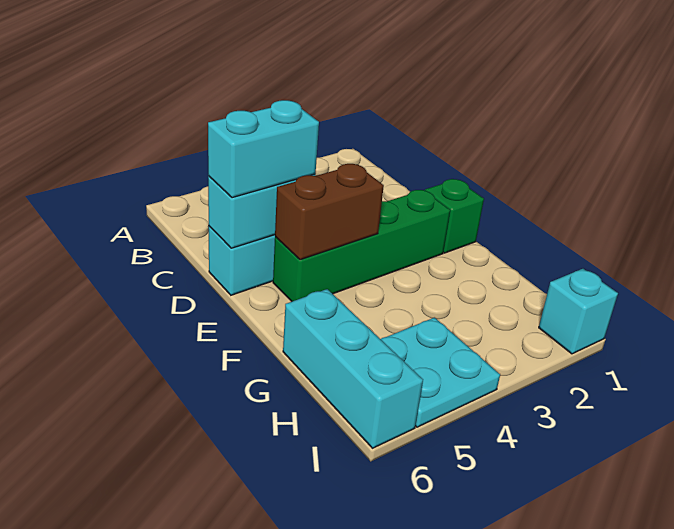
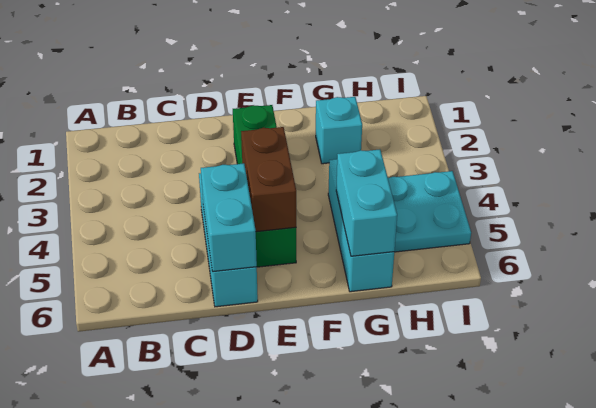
cyan 1x2 brick [208,100,319,198] -> cyan 1x2 brick moved to [336,149,397,256]
green 1x1 brick [425,179,484,253] -> none
cyan 1x3 brick [283,289,423,448] -> cyan 1x3 brick turned to [328,159,394,292]
cyan 1x1 brick [539,269,618,354] -> cyan 1x1 brick moved to [316,97,362,164]

